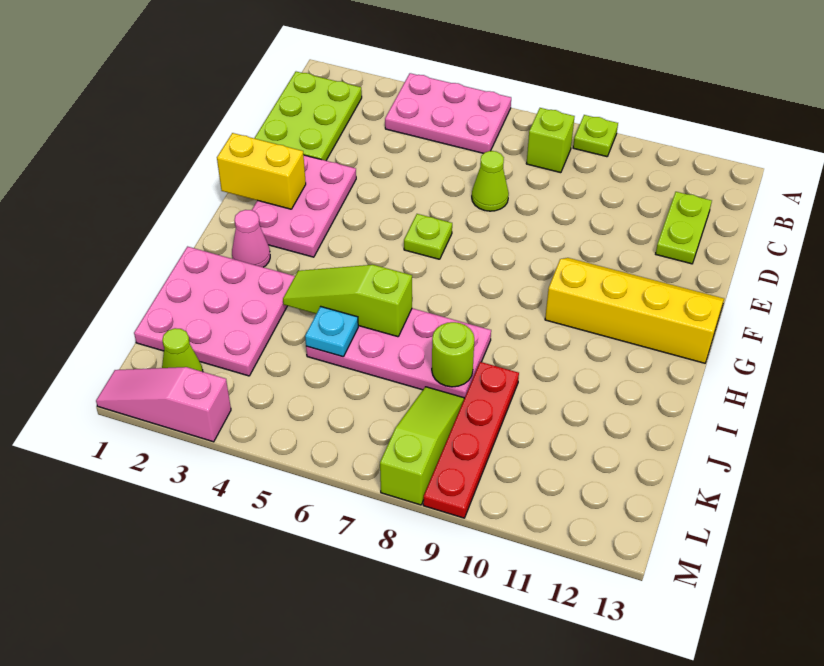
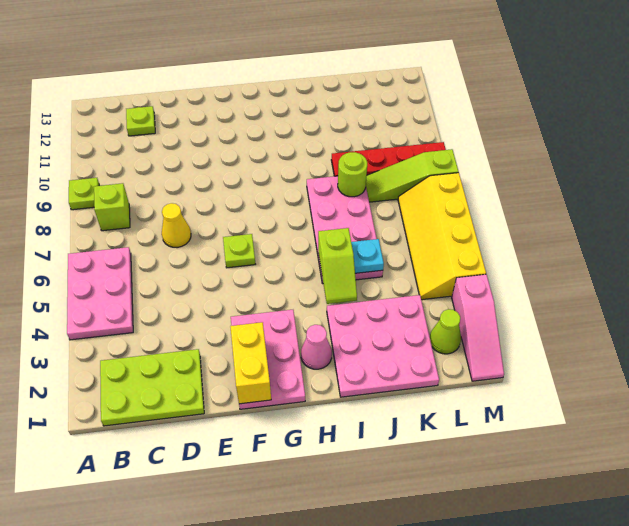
lime 1x2 plate [656,192,712,264] -> lime 1x1 plate [126,106,155,136]
lime 1x1 cone [472,151,509,211] -> yellow 1x1 cone [162,203,191,248]
pink 2x3 plate [252,155,356,257] -> pink 2x3 plate turned to [231,310,305,409]
yellow 2x4 slope [545,258,724,363] -> yellow 2x4 slope moved to [398,173,486,300]
lime 1x3 slope [283,265,412,337] -> lime 1x2 slope [318,228,357,304]

